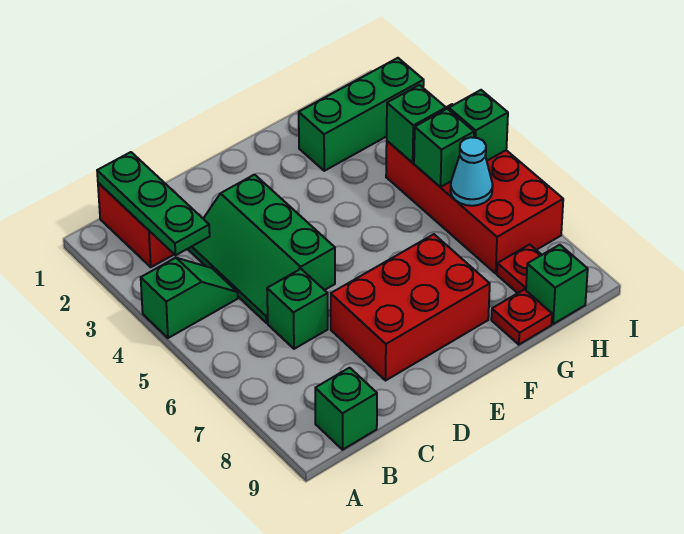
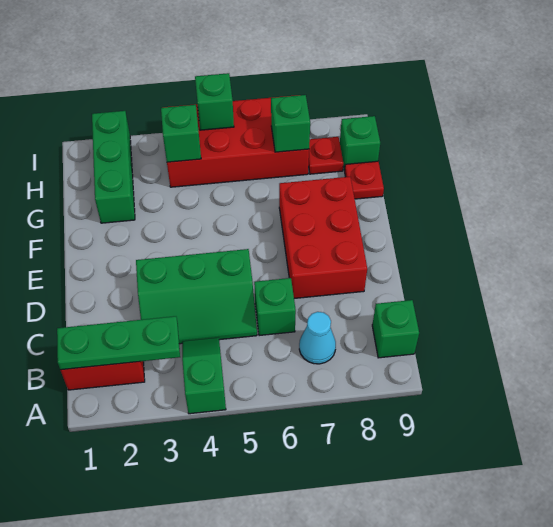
green 1x1 brick [414,109,474,187] -> green 1x1 brick moved to [271,95,310,152]
cyan 1x1 cone [450,137,493,206] -> cyan 1x1 cone moved to [299,312,336,364]

